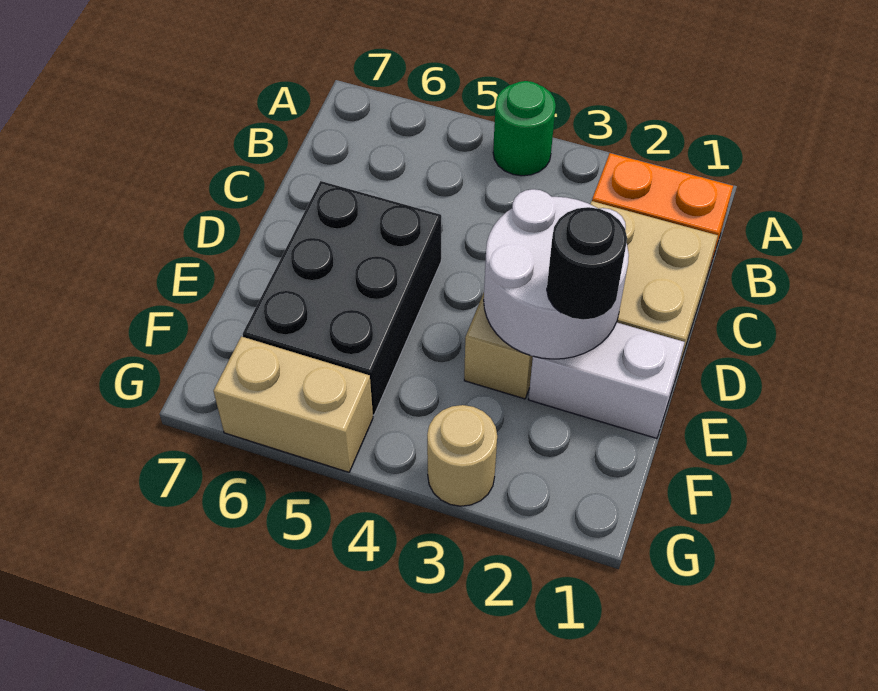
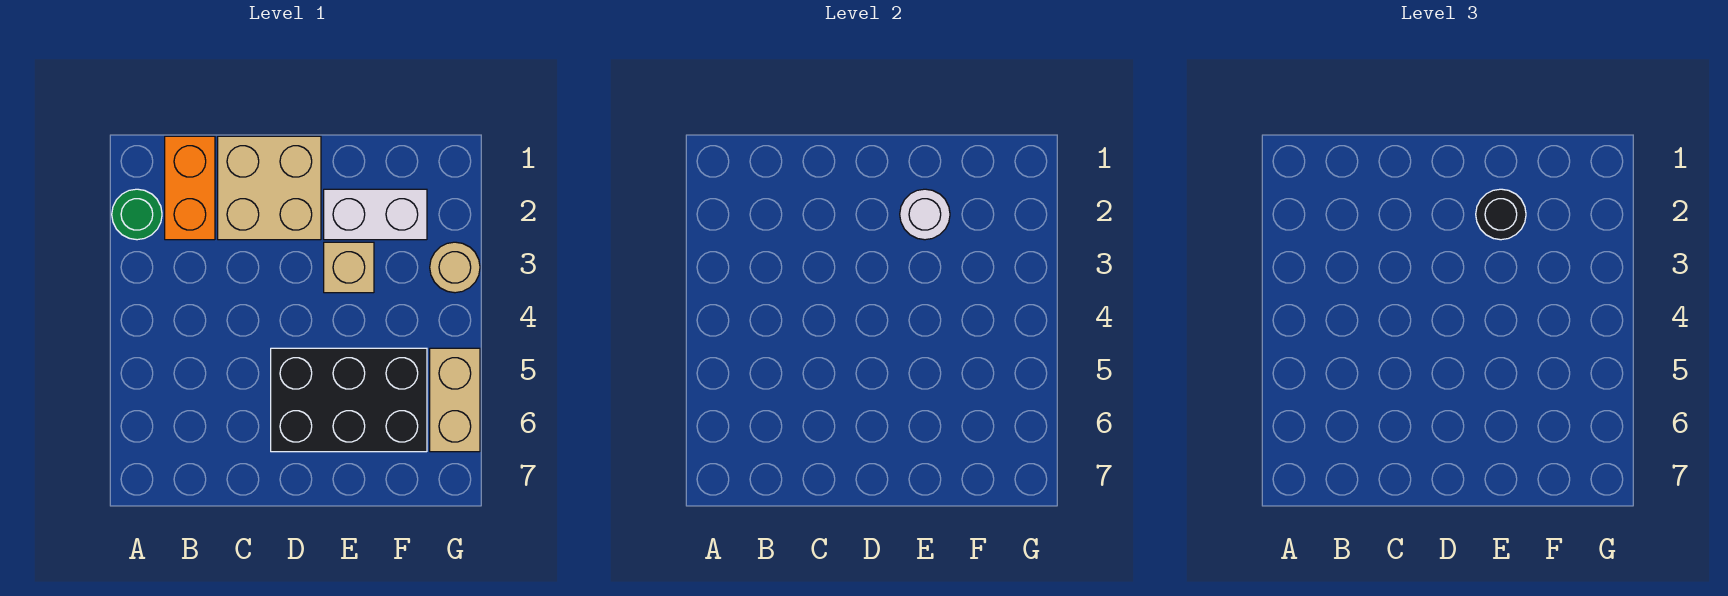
green 1x1 round brick [493,81,556,176] -> green 1x1 round brick moved to [112,189,162,240]
white 2x2 round brick [484,189,629,359] -> white 1x1 round brick [900,189,950,240]
white 1x2 brick [528,322,685,438] -> white 1x2 brick turned to [324,189,427,240]

